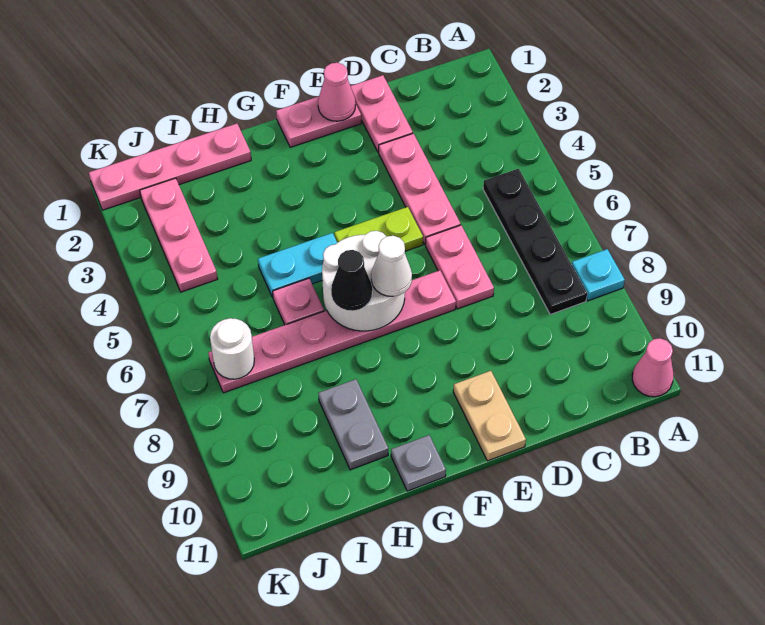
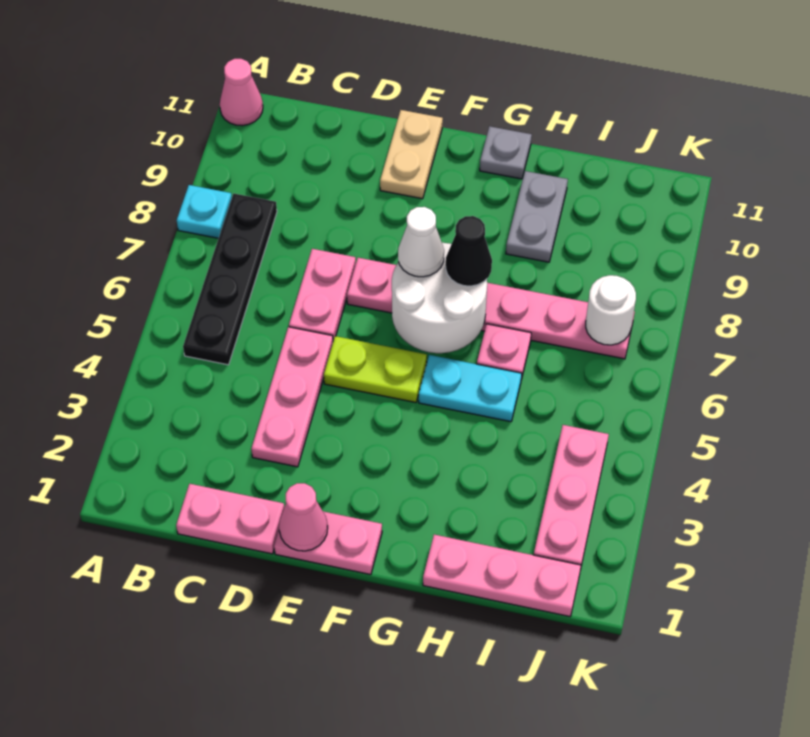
pink 1x2 plate [351,75,413,153] -> pink 1x2 plate turned to [176,484,284,554]
pink 1x4 plate [89,124,251,210] -> pink 1x3 plate [423,535,581,617]

